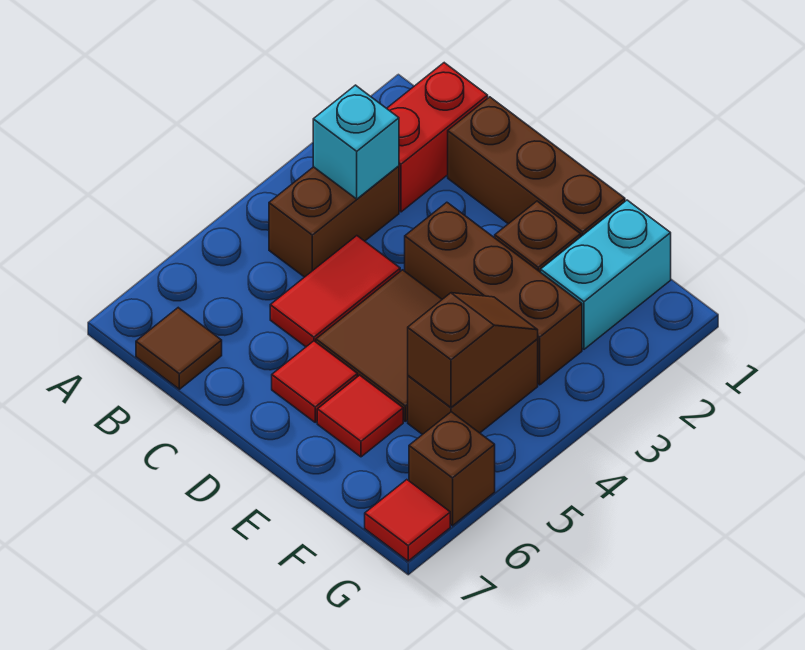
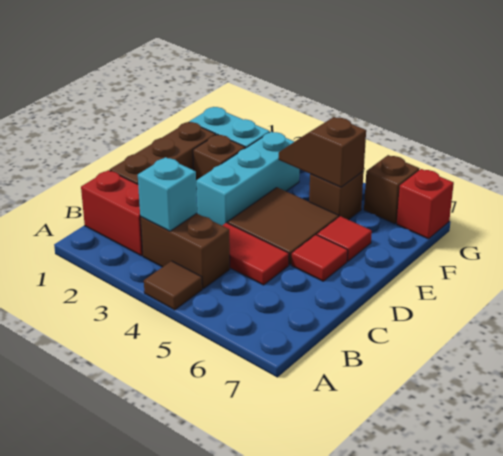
brown 1x1 tile [136,308,222,389] -> brown 1x1 tile moved to [144,261,202,310]
brown 1x3 brick [405,202,582,385] -> cyan 1x3 brick [196,132,299,225]
brown 1x2 brick [408,339,538,435] -> brown 1x1 brick [309,171,364,220]
red 1x1 tile [365,480,450,561] -> red 1x1 brick [397,169,454,239]

